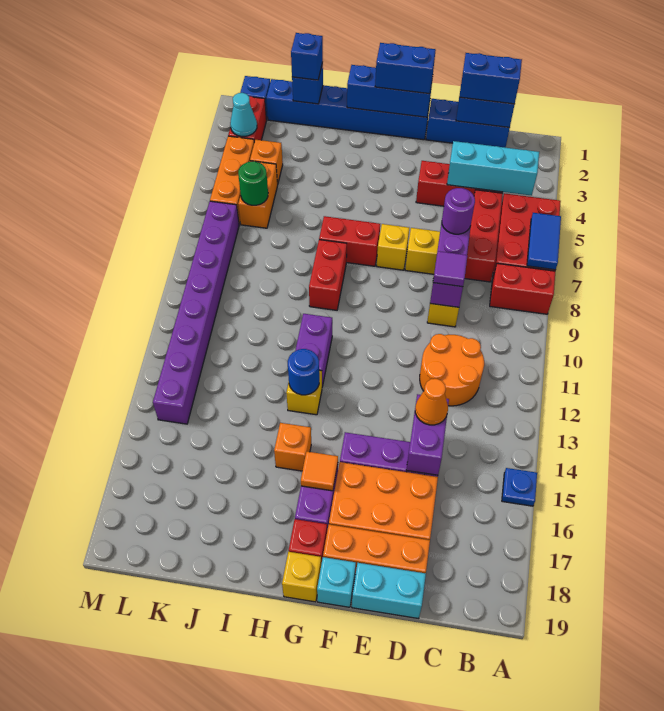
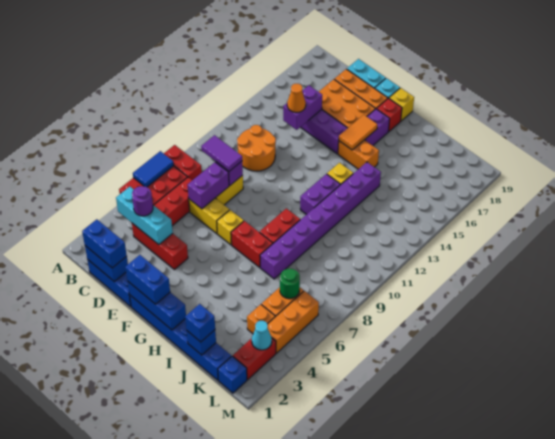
blue 1x1 plate [502,468,537,506] -> none
purple 1x1 round brick [442,188,475,234] -> purple 1x1 round brick moved to [132,186,153,216]
purple 1x1 tile [433,251,467,287] -> purple 1x2 tile [201,135,242,171]
orange 1x1 tile [301,452,338,491] -> orange 1x2 tile [339,115,378,150]
blue 1x1 round brick [288,349,319,395] -> none
orange 1x1 brick [274,423,311,471] -> orange 1x2 brick [338,140,379,169]
purple 1x8 brick [153,201,239,424] -> purple 1x8 brick moved to [260,162,381,279]

